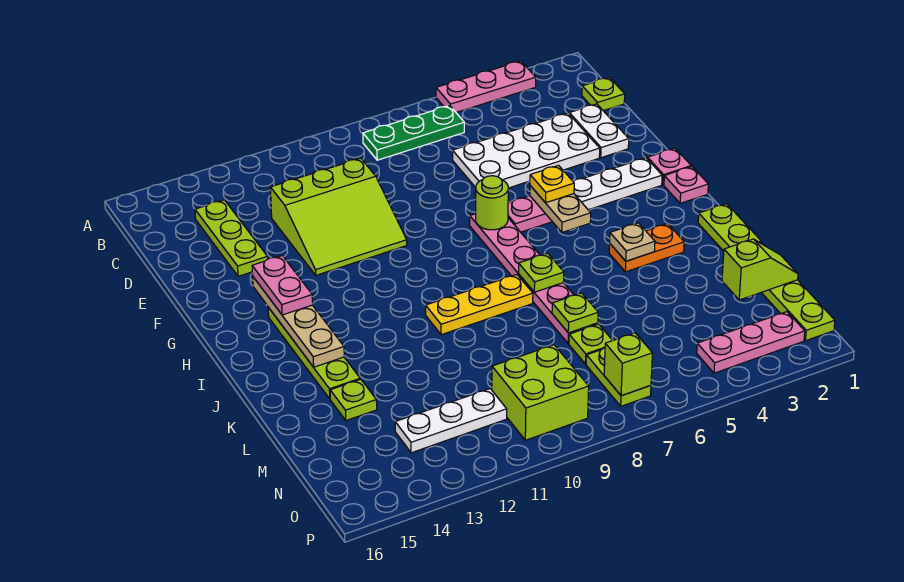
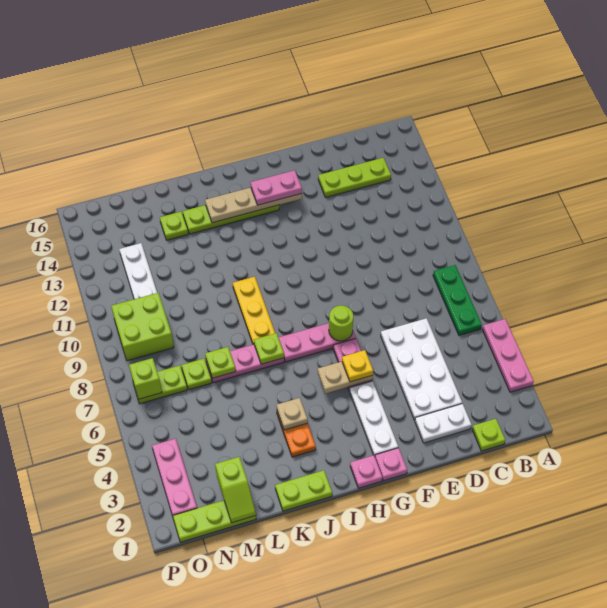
lime 3x3 slope [270,158,407,275] -> none

